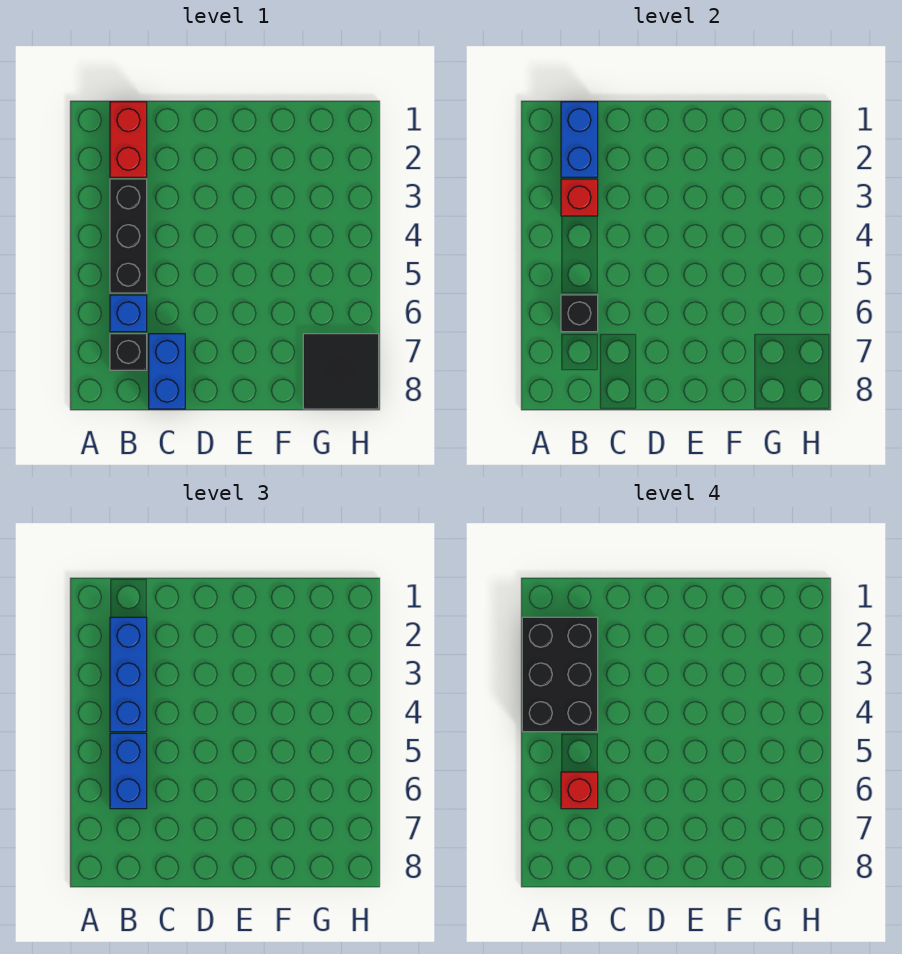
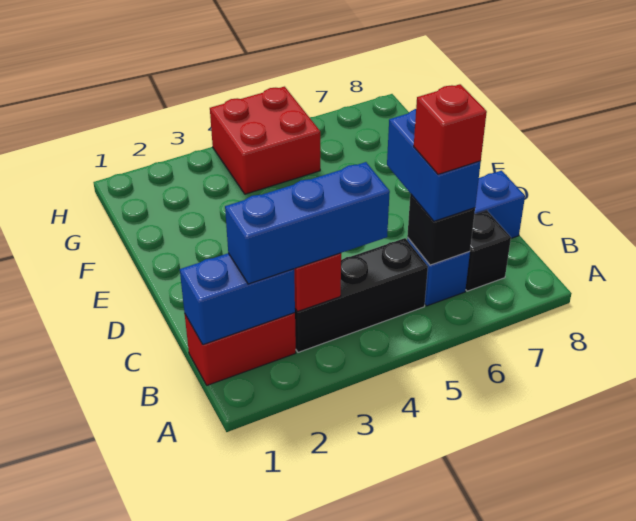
black 2x3 brick [522,617,598,732] -> none
blue 1x2 brick [110,733,147,809] -> blue 1x2 brick turned to [387,109,481,221]
none -> red 2x2 brick [210,87,320,194]
black 2x2 tile [303,334,379,409] -> none

